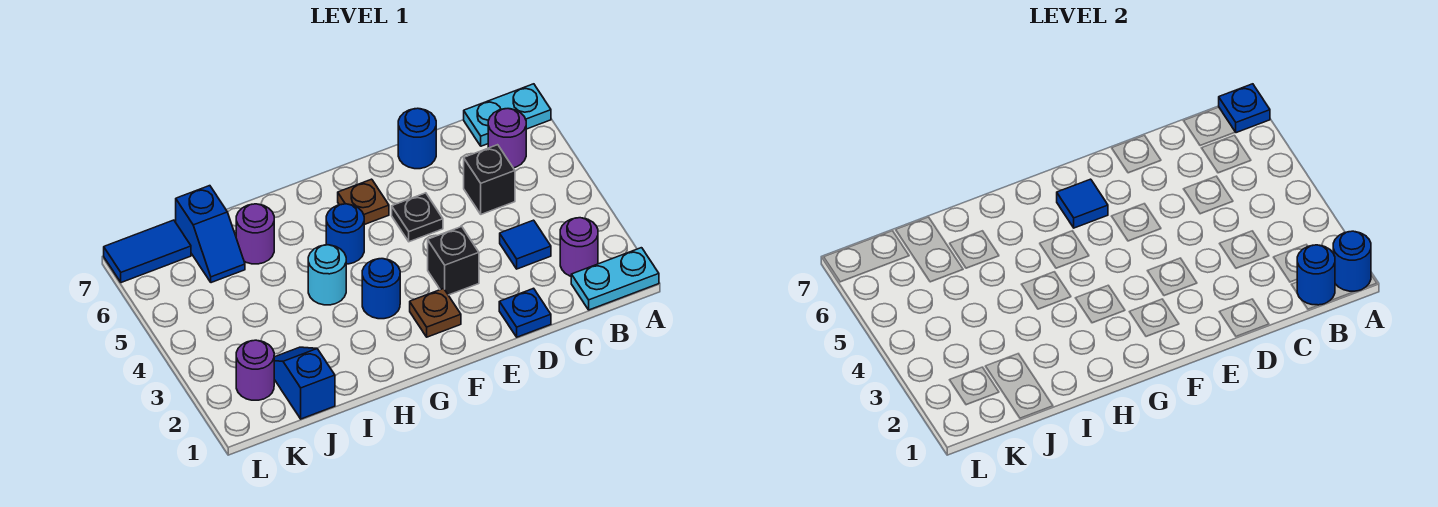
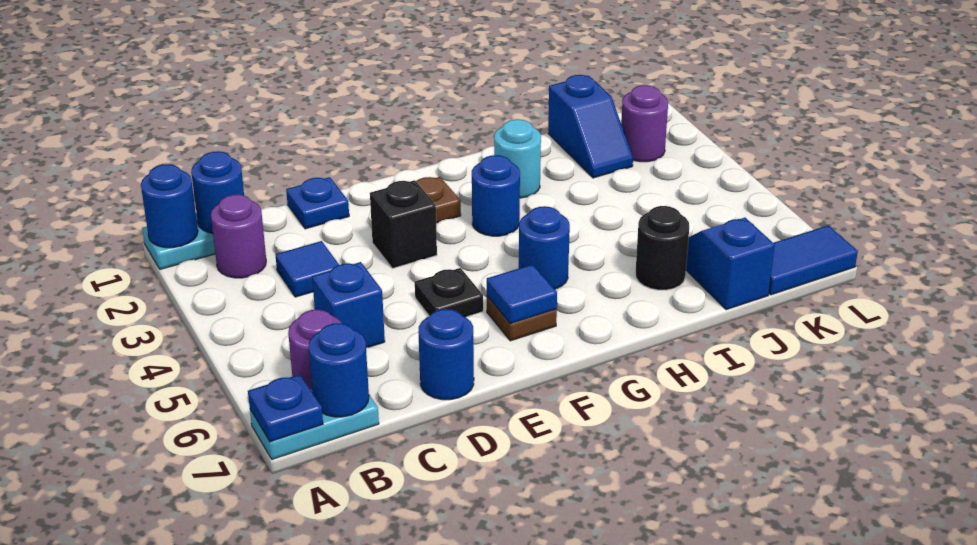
none -> blue 1x1 round brick [309,323,369,417]
black 1x1 brick [464,145,515,214] -> blue 1x1 brick [312,262,385,348]
cyan 1x1 round brick [308,245,346,305] -> cyan 1x1 round brick moved to [494,119,541,198]
purple 1x1 round brick [236,204,274,264] -> black 1x1 round brick [635,206,689,290]

